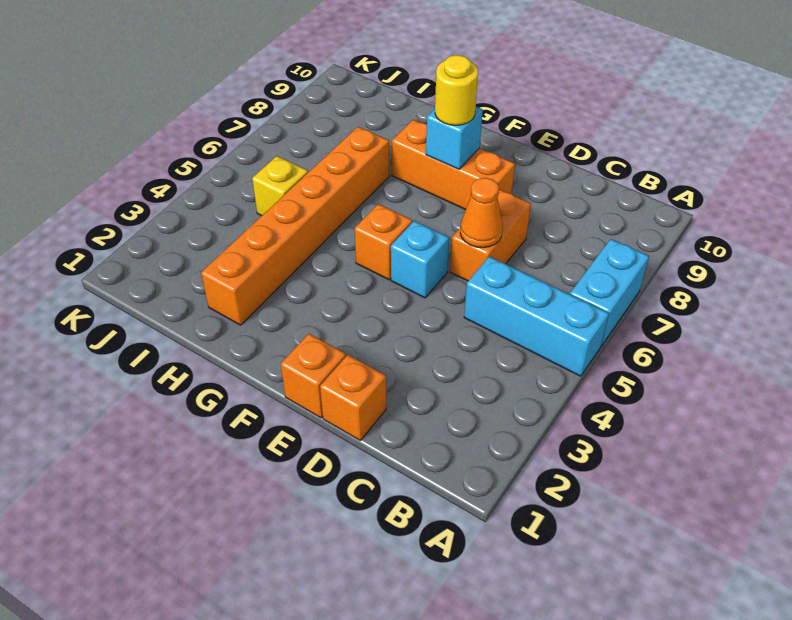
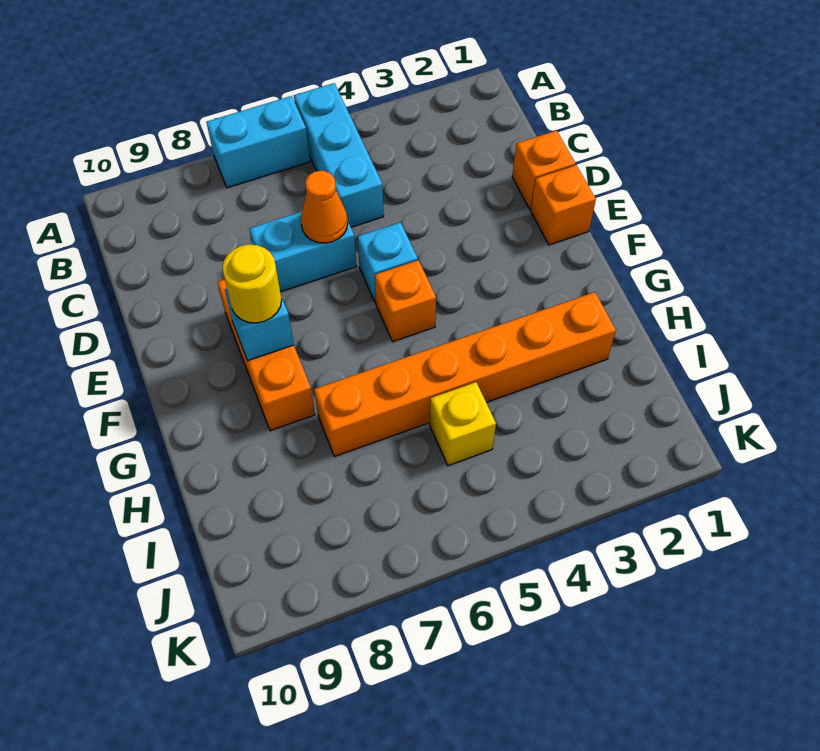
orange 1x2 brick [450,189,531,281] -> cyan 1x2 brick [249,212,357,292]

